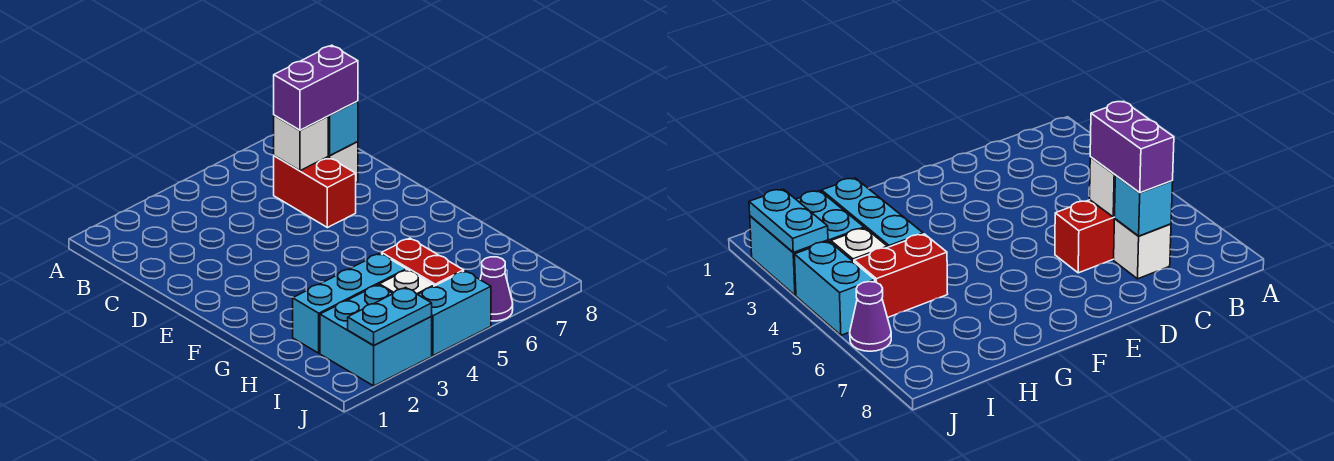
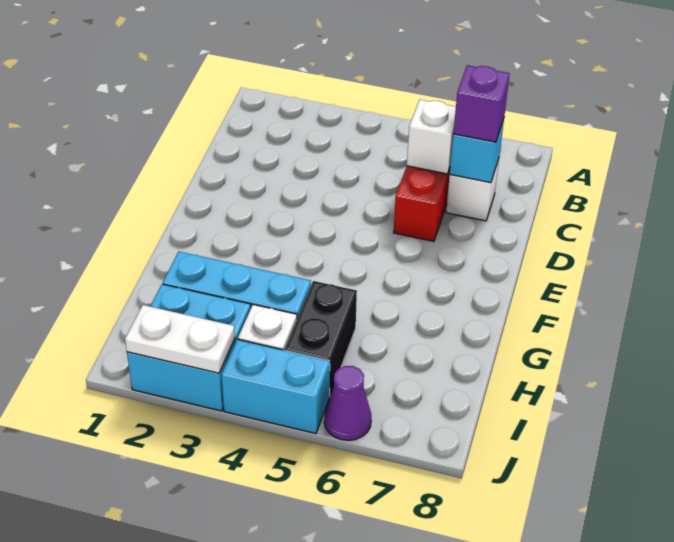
purple 1x2 brick [274,45,358,130] -> purple 1x1 brick [453,65,510,142]
red 1x2 brick [382,238,464,286] -> black 1x2 brick [285,281,357,396]
cyan 1x2 plate [348,288,432,345] -> white 1x2 plate [125,305,235,373]

